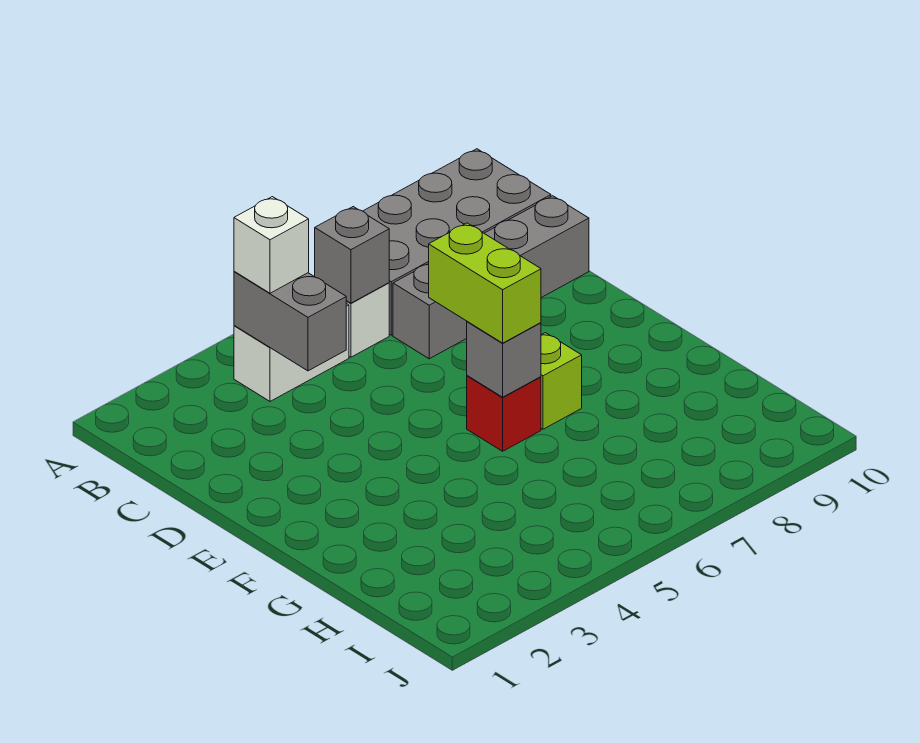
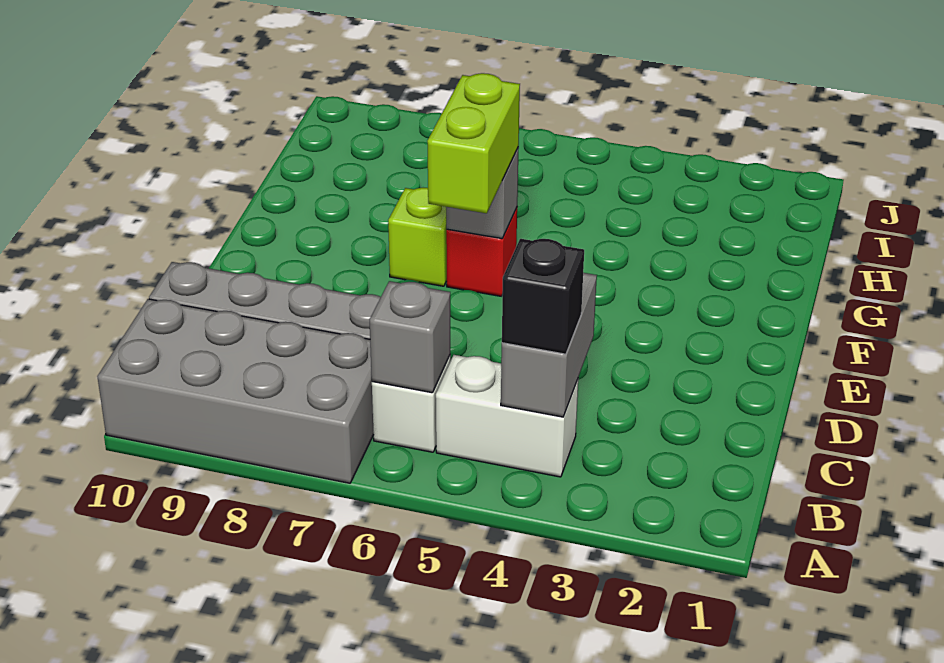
white 1x1 brick [234,197,309,293] -> black 1x1 brick [502,239,584,354]

